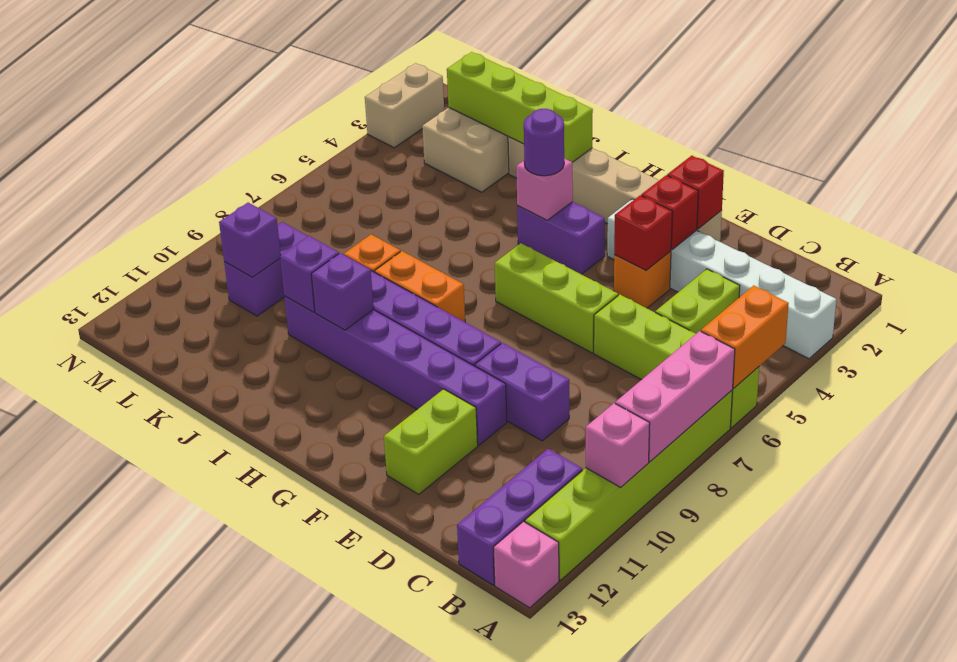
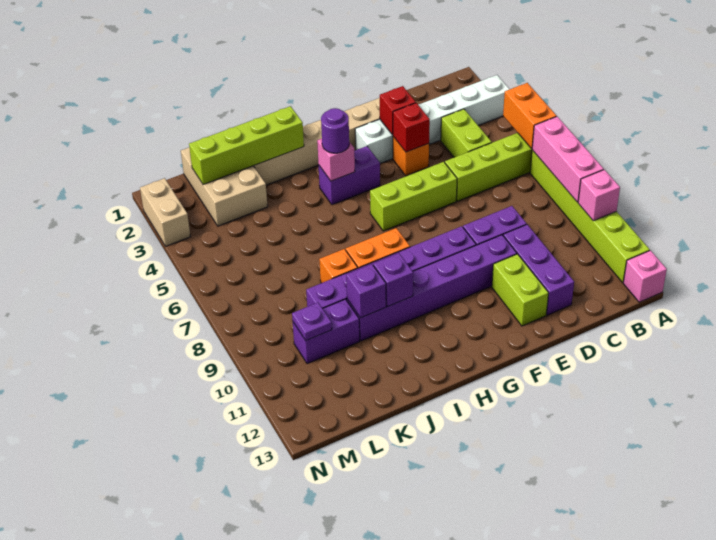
purple 1x3 brick [457,449,582,585] -> purple 1x3 brick moved to [503,225,574,315]
red 1x1 brick [667,156,724,229] -> none
purple 1x2 brick [224,222,308,316] -> purple 1x2 brick turned to [293,299,360,364]
purple 1x1 brick [219,203,281,277] -> purple 1x1 plate [292,303,332,340]

